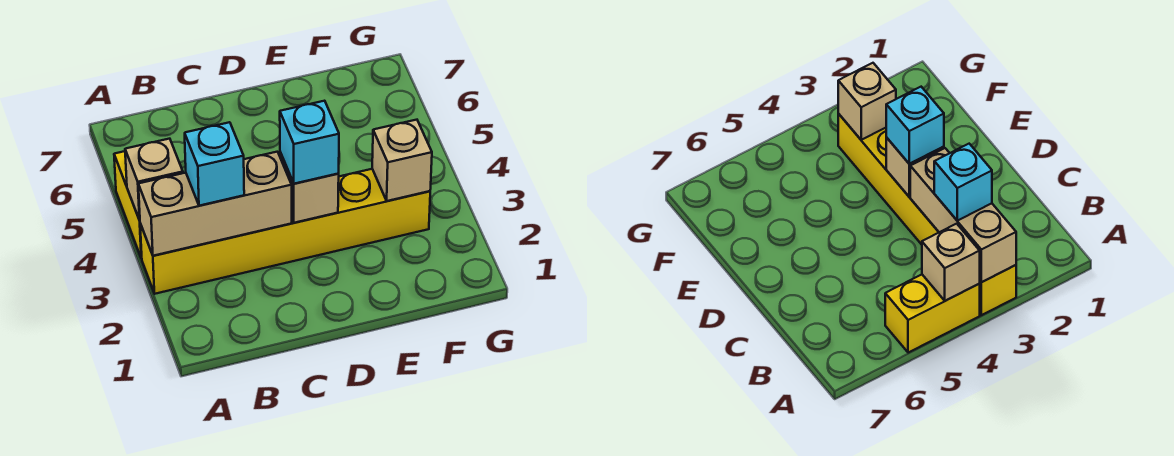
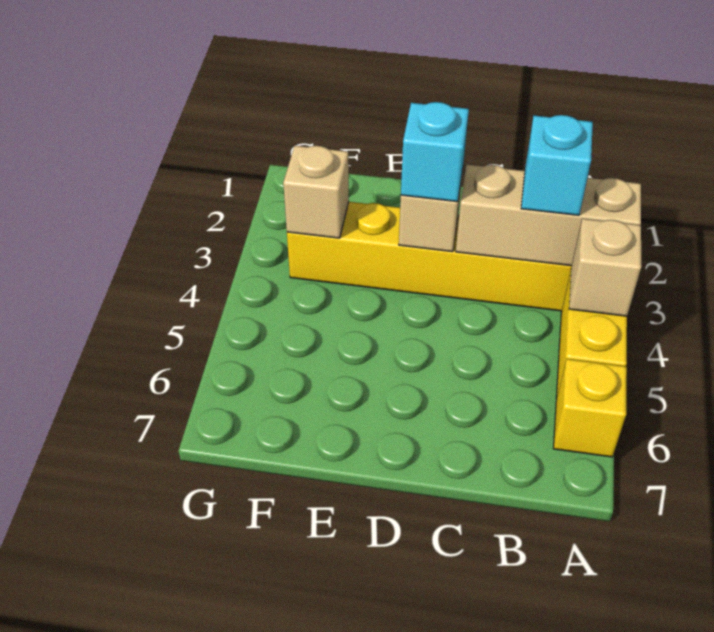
none -> yellow 1x1 brick [553,359,627,457]

